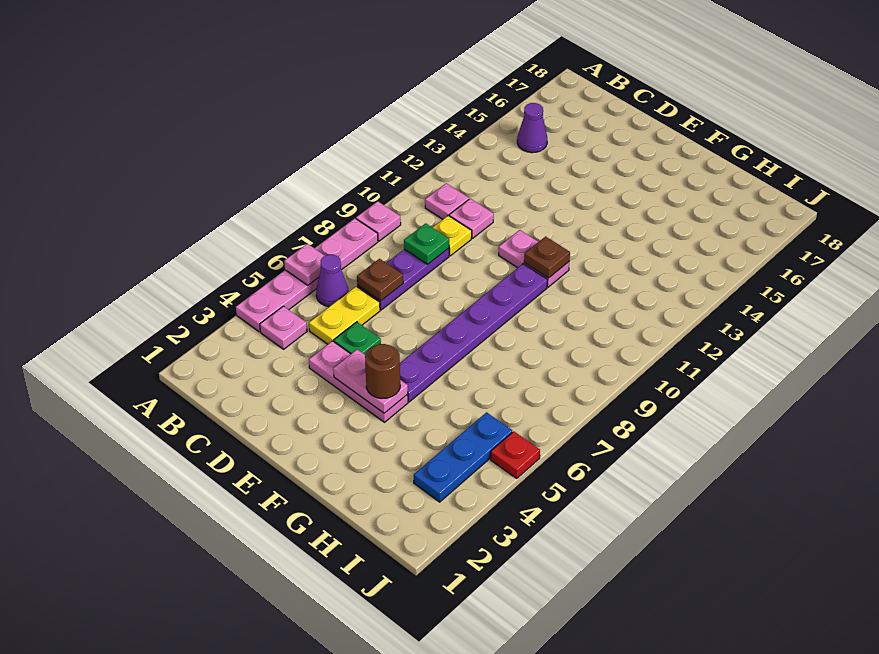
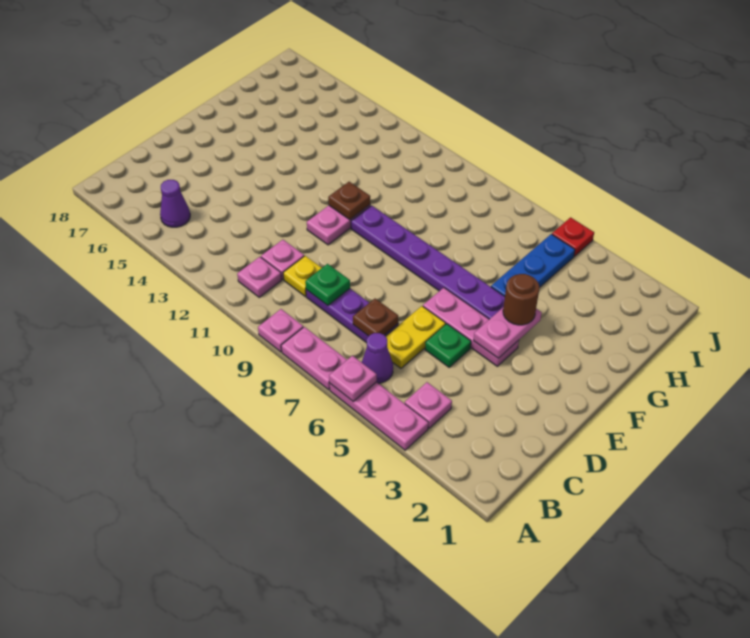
yellow 1x2 plate [309,286,380,344] -> yellow 1x2 plate turned to [385,306,446,368]
pink 1x3 plate [309,341,408,422] -> pink 1x3 plate turned to [423,288,519,366]
blue 1x3 plate [414,412,512,502] -> blue 1x3 plate turned to [491,234,575,296]

